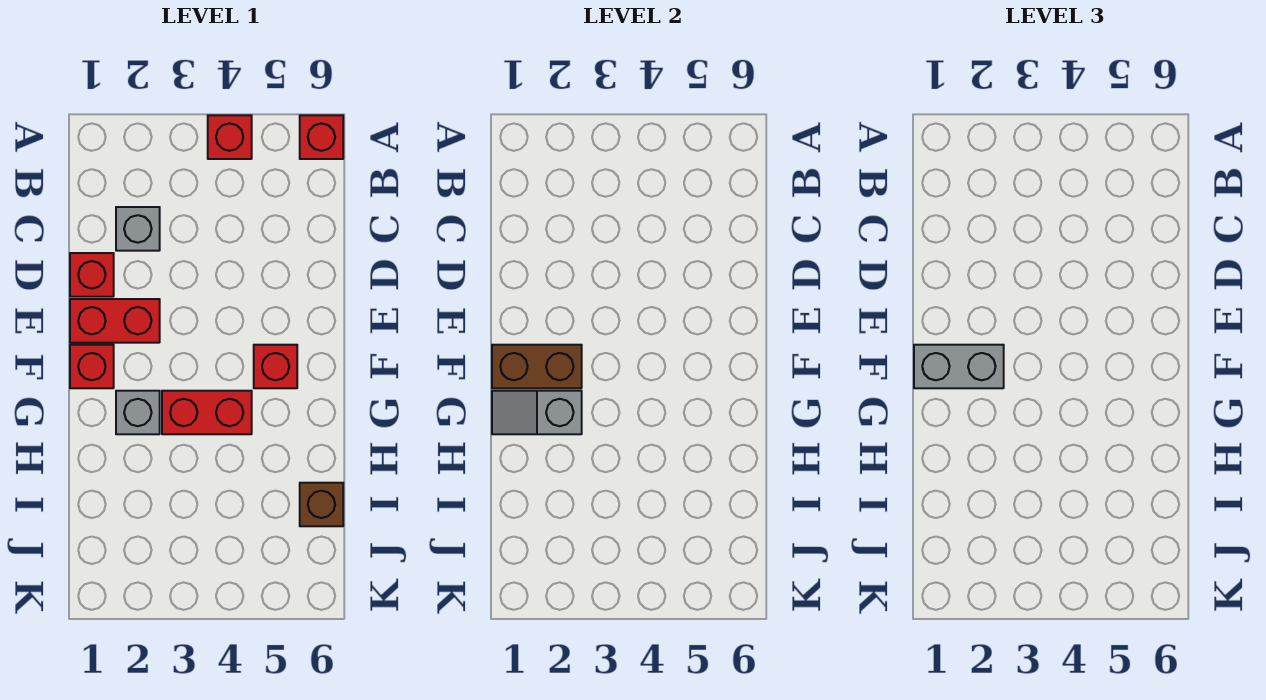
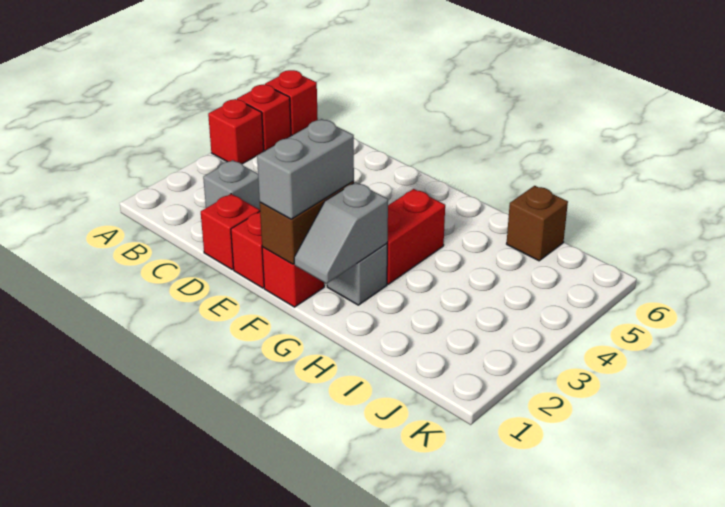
red 1x1 brick [254,345,297,388] -> red 1x1 brick moved to [237,85,291,151]

